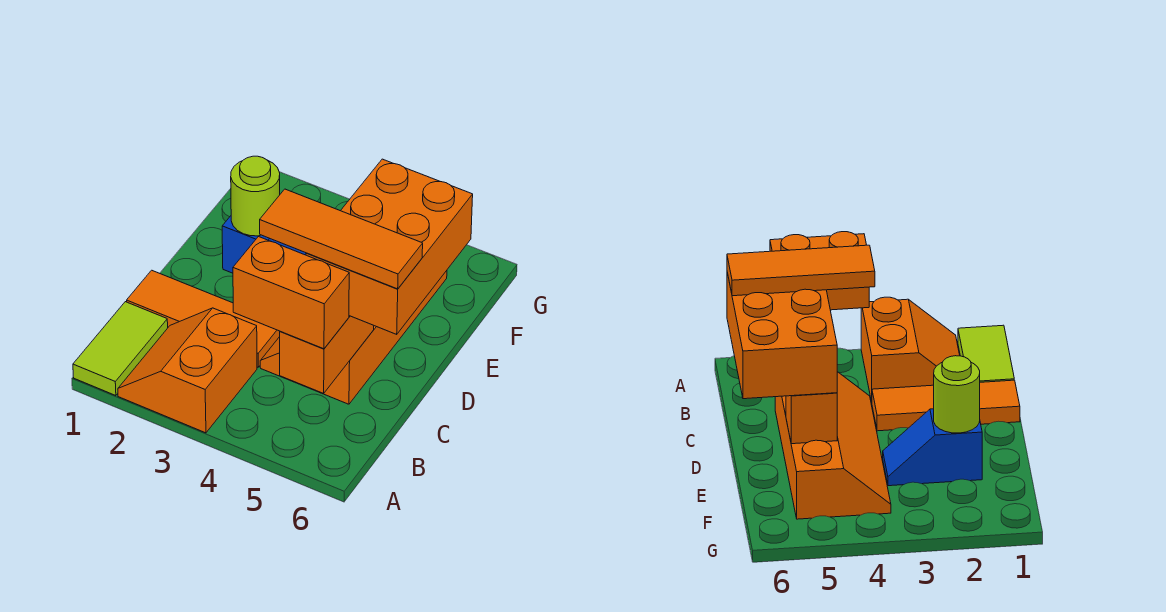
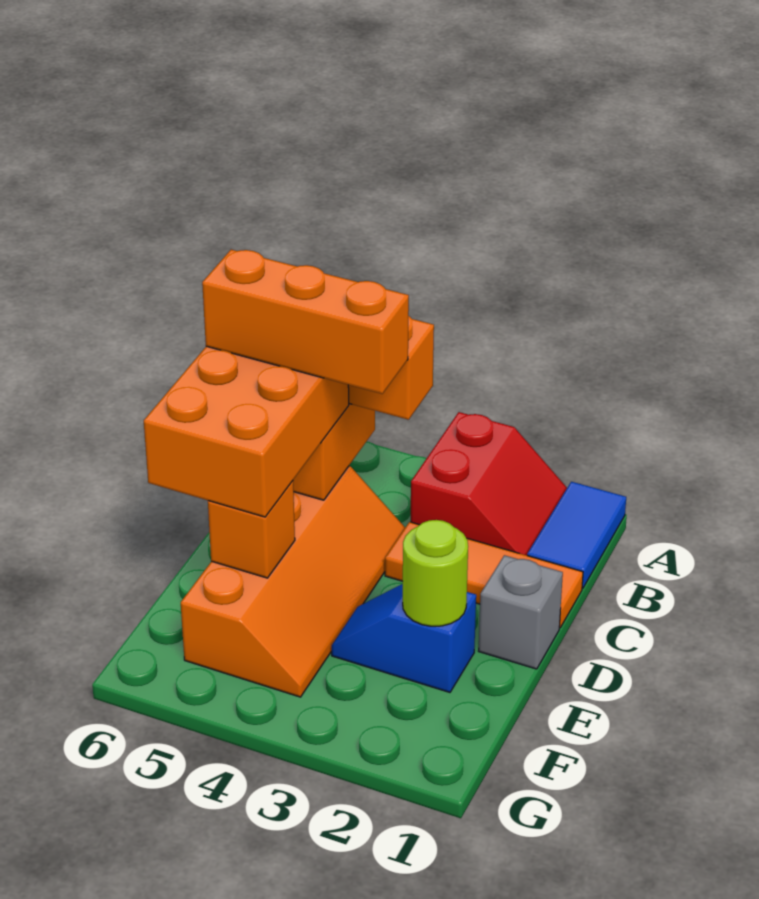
lime 1x2 tile [73,302,168,396] -> blue 1x2 tile [527,482,626,588]
orange 2x2 slope [118,308,257,433] -> red 2x2 slope [411,412,567,555]
orange 1x3 tile [260,189,423,289] -> orange 1x3 brick [202,250,409,394]
none -> grey 1x1 brick [479,555,563,669]

